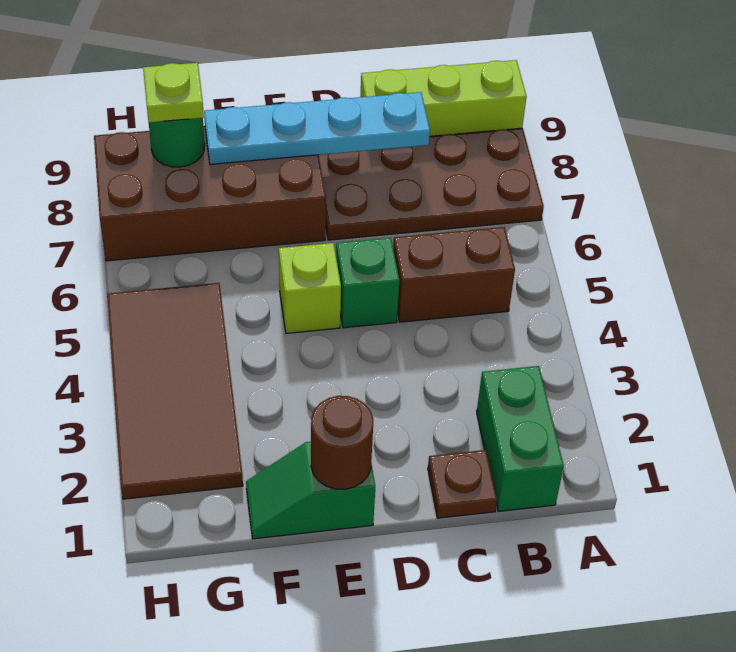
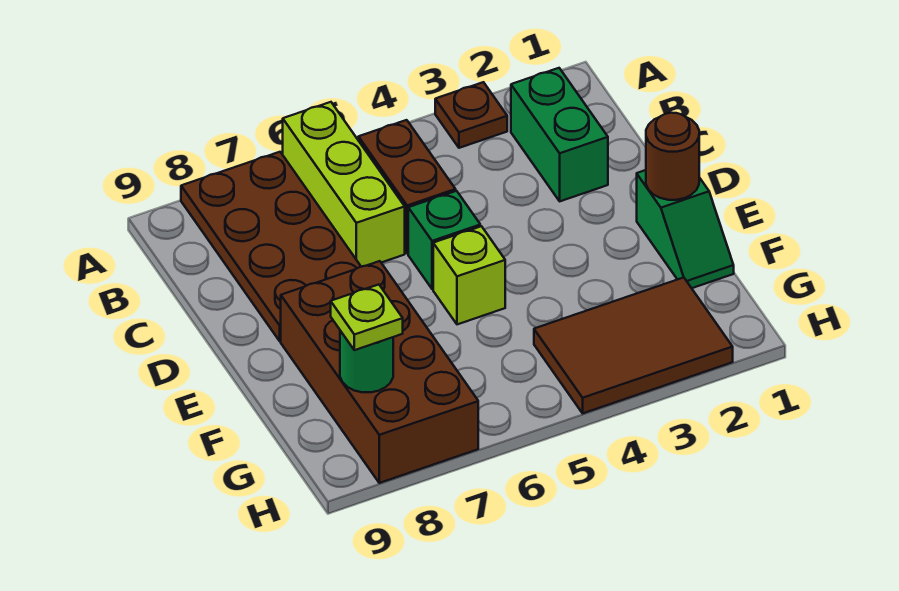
lime 1x3 brick [360,60,527,136] -> lime 1x3 brick moved to [283,102,405,267]
green 1x2 brick [477,366,564,511] -> green 1x2 brick turned to [511,68,608,201]
brown 1x1 plate [428,450,497,518] -> brown 1x1 plate moved to [435,82,507,148]
cyan 1x4 plate [204,92,430,164] -> none
brown 2x4 tile [107,283,243,499] -> brown 2x3 tile [534,278,733,413]

